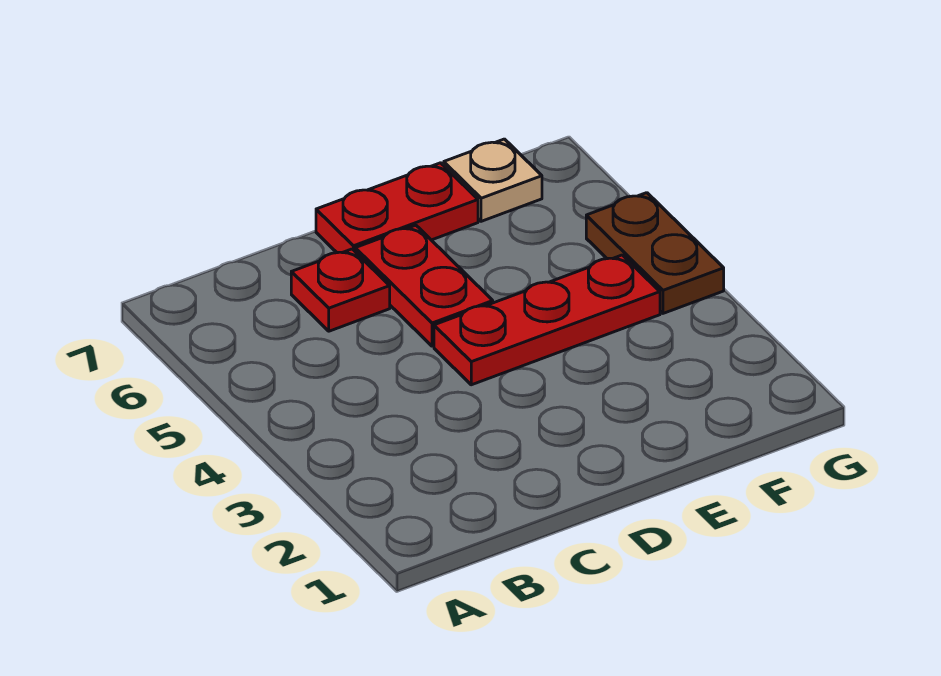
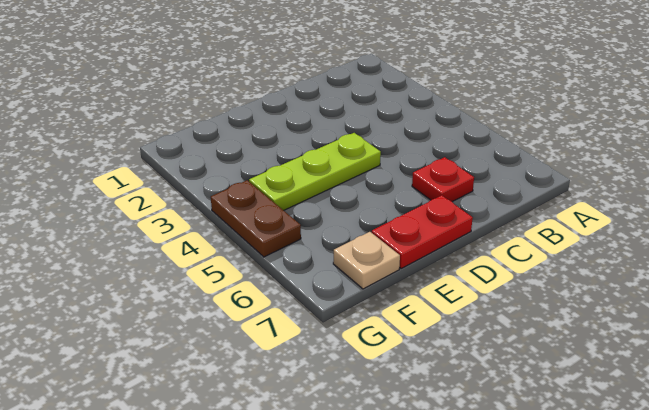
red 1x3 plate [434,255,660,385] -> lime 1x3 plate [249,133,381,210]
red 1x2 plate [355,225,493,346] -> none

